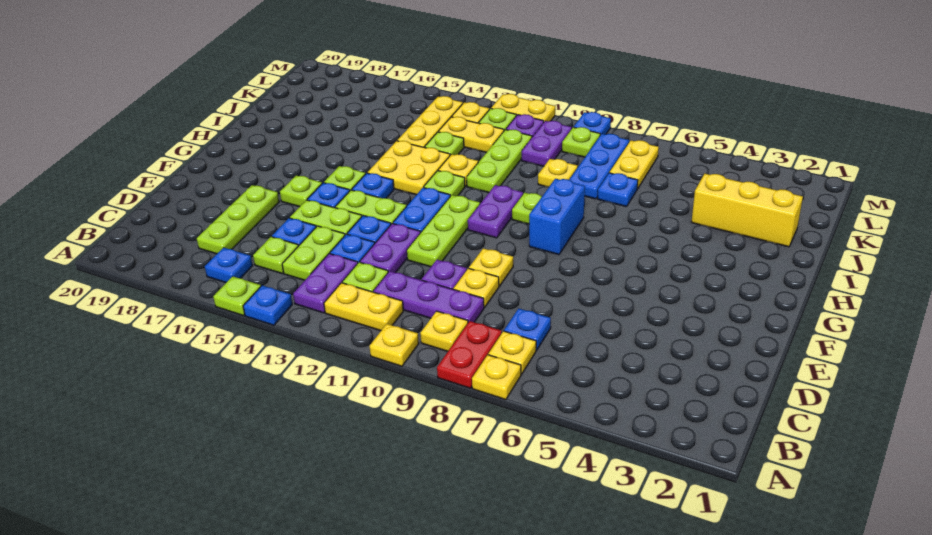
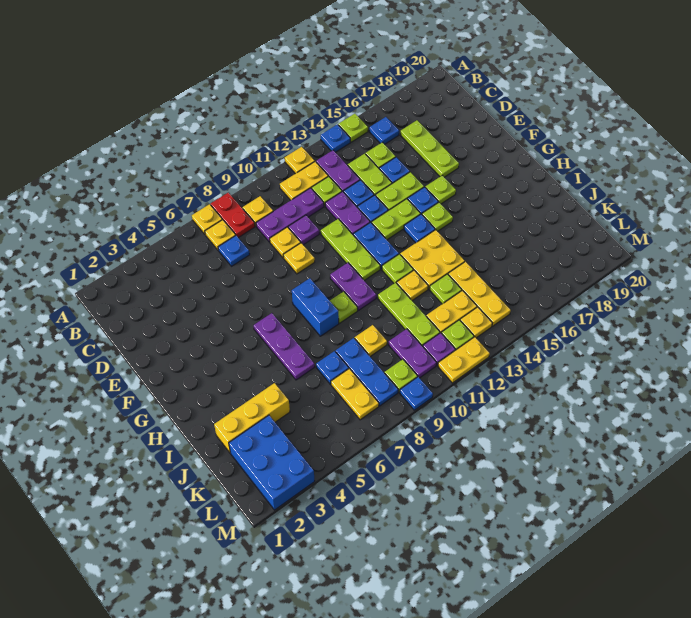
yellow 1x1 plate [370,324,419,366] -> yellow 1x1 plate moved to [285,147,315,174]
none -> purple 1x3 plate [254,313,315,380]
none -> blue 2x3 brick [229,415,315,510]

